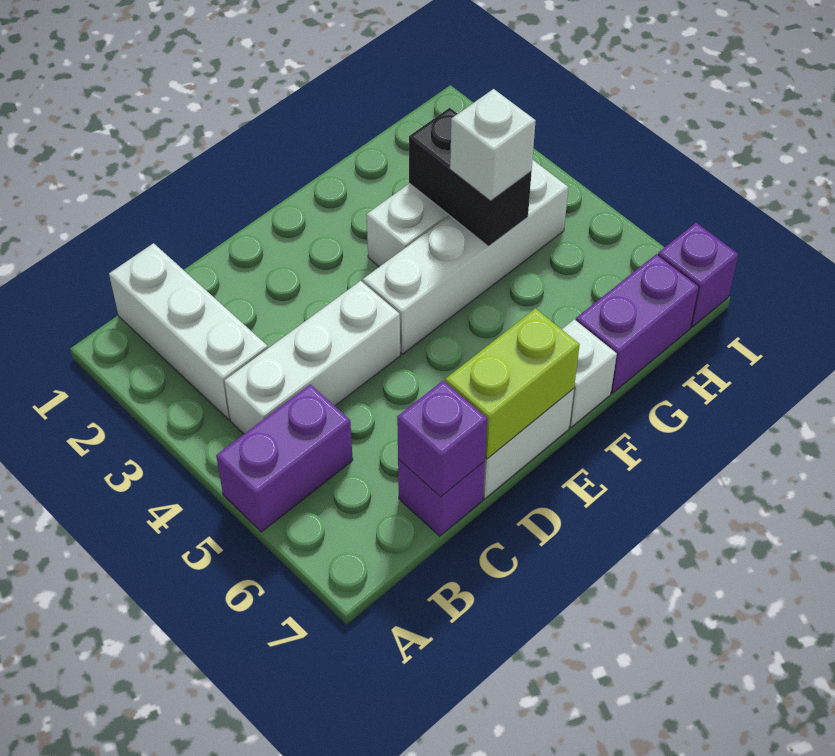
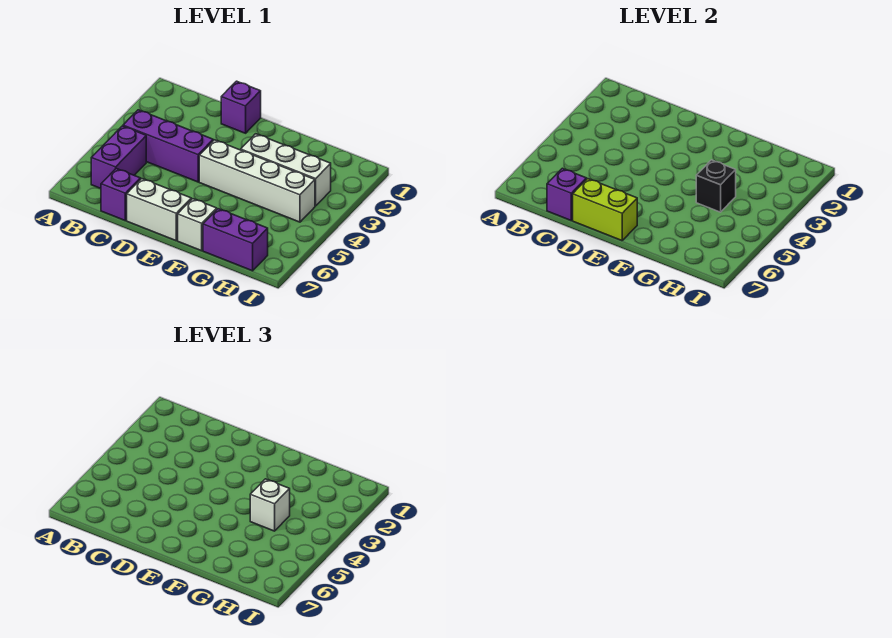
purple 1x2 brick [216,384,353,532] -> purple 1x2 brick turned to [91,126,146,189]
white 1x3 brick [109,243,268,419] -> none
white 1x3 brick [224,281,400,434] -> purple 1x3 brick [123,110,213,182]
black 1x2 brick [409,108,532,246] -> black 1x1 brick [696,160,736,212]
purple 1x1 brick [658,223,738,327] -> purple 1x1 brick moved to [221,81,261,133]

